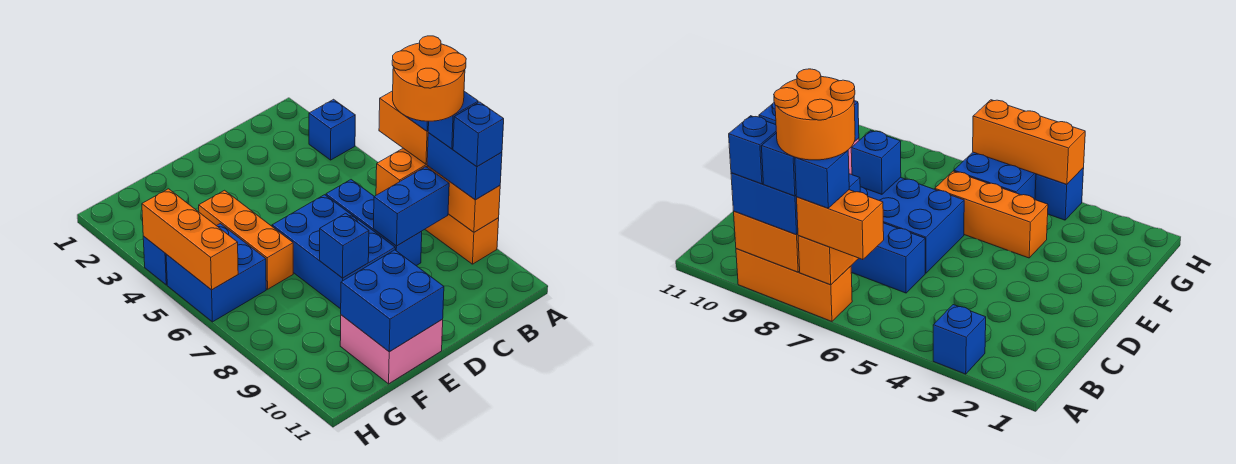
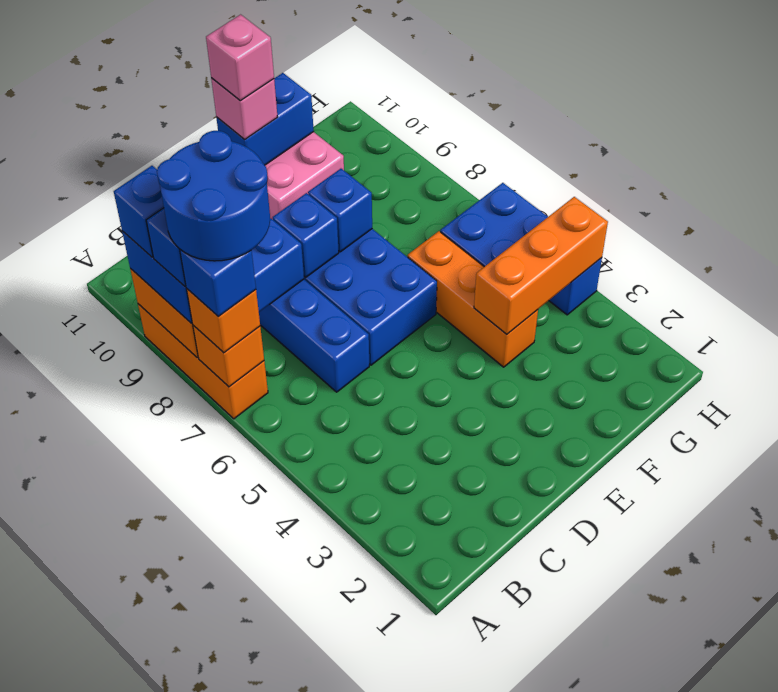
blue 1x1 brick [309,99,355,160] -> blue 1x1 brick moved to [273,193,339,278]
orange 1x2 brick [379,91,429,164] -> orange 1x1 brick [187,289,260,353]
orange 1x2 brick [376,148,427,195] -> orange 1x1 brick [193,325,264,387]
orange 2x2 round brick [392,36,466,121] -> blue 2x2 round brick [157,131,270,261]
blue 2x2 brick [341,250,444,352] -> blue 1x2 brick [216,73,314,165]
none -> pink 1x1 brick [211,78,277,140]
none -> pink 1x1 brick [206,15,274,101]
orange 1x3 brick [142,189,238,290] -> orange 1x3 brick turned to [474,197,608,334]

